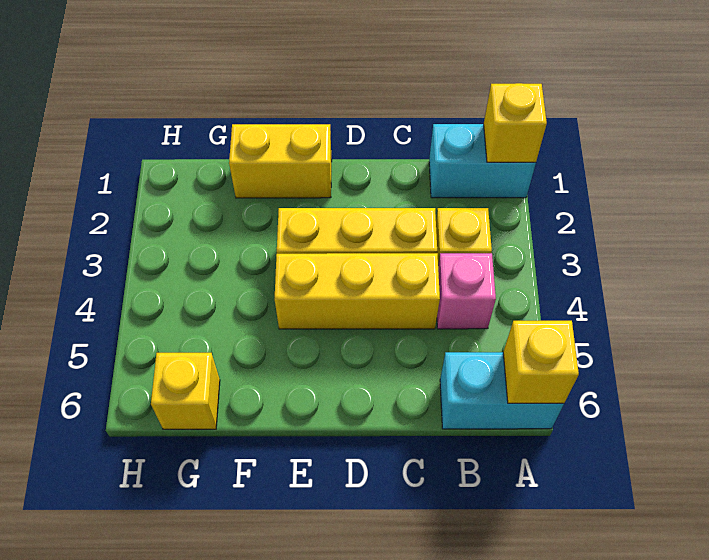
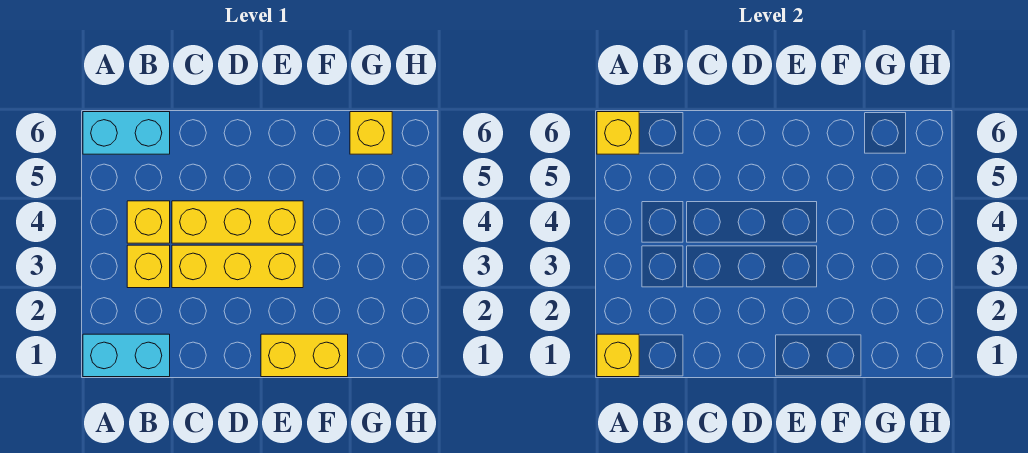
pink 1x1 brick [437,253,496,329] -> yellow 1x1 brick [127,201,170,243]

